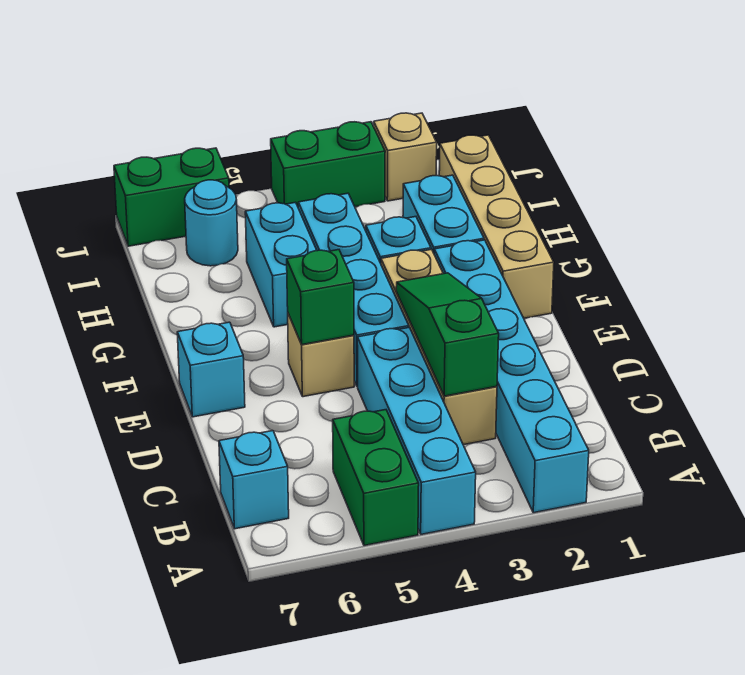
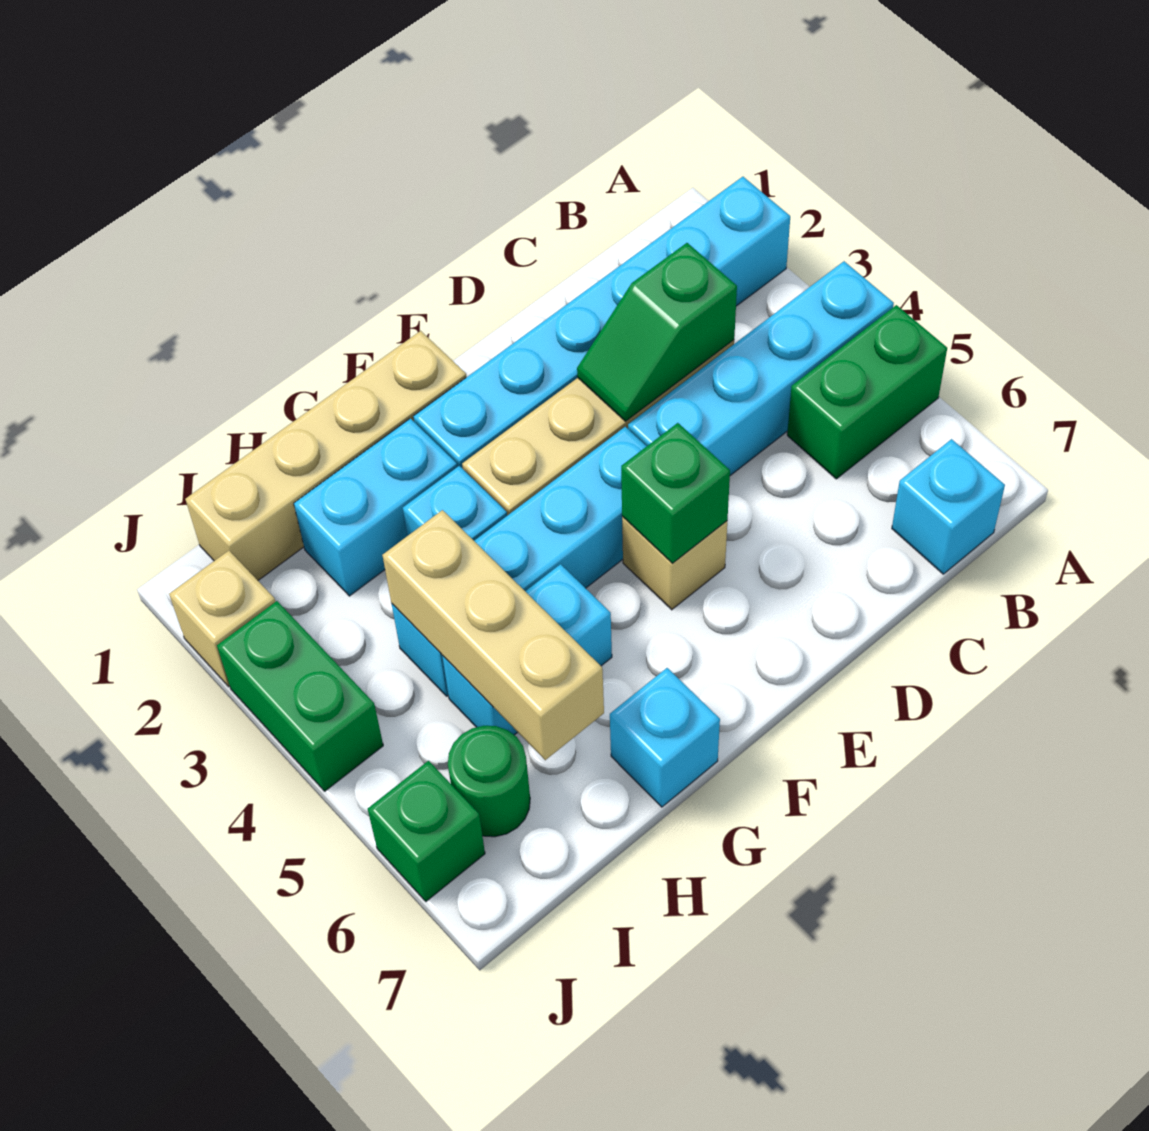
green 1x3 slope [396,273,499,396] -> green 1x2 slope [577,243,737,421]
cyan 1x1 brick [177,322,245,417] -> cyan 1x1 brick moved to [610,668,720,807]
none -> tan 1x3 brick [382,510,604,760]
cyan 1x1 round brick [185,180,238,266] -> green 1x1 round brick [448,726,530,837]
green 1x2 brick [114,148,229,246] -> green 1x1 brick [368,761,485,901]

